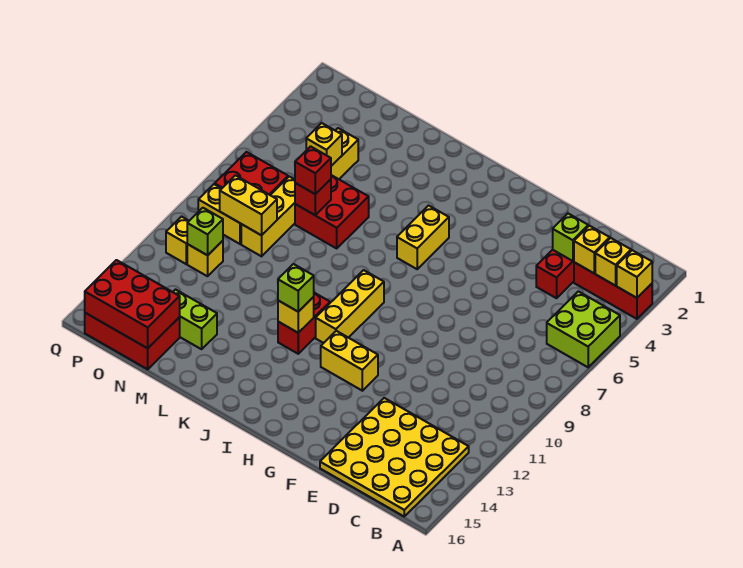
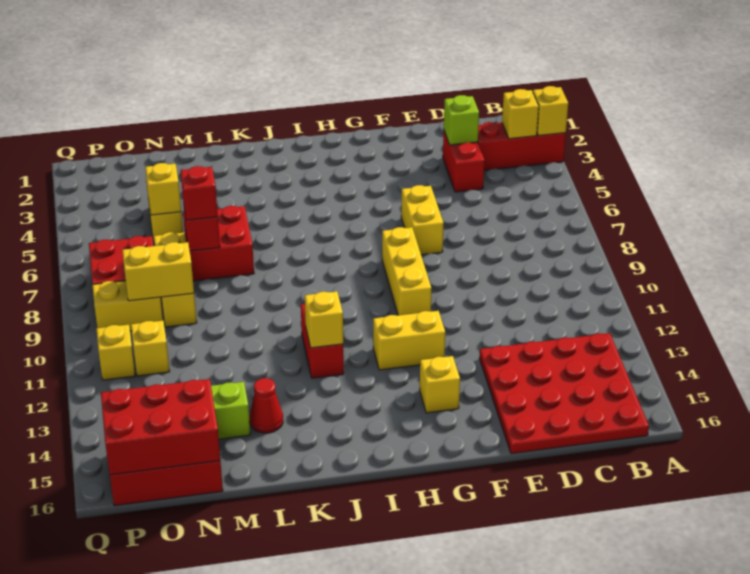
lime 2x2 brick [547,291,620,367] -> none
yellow 4x4 plate [320,398,469,516] -> red 4x4 plate [479,333,649,454]
yellow 1x1 brick [574,226,610,273] -> yellow 1x1 brick moved to [420,356,460,413]
yellow 1x2 brick [397,206,449,269] -> yellow 1x2 brick moved to [401,185,444,255]
yellow 1x3 brick [316,270,384,343] -> yellow 1x3 brick moved to [382,227,431,315]
lime 1x1 brick [278,264,314,312] -> none
none -> red 1x1 cone [250,378,283,433]
lime 1x1 brick [187,208,223,255] -> none

